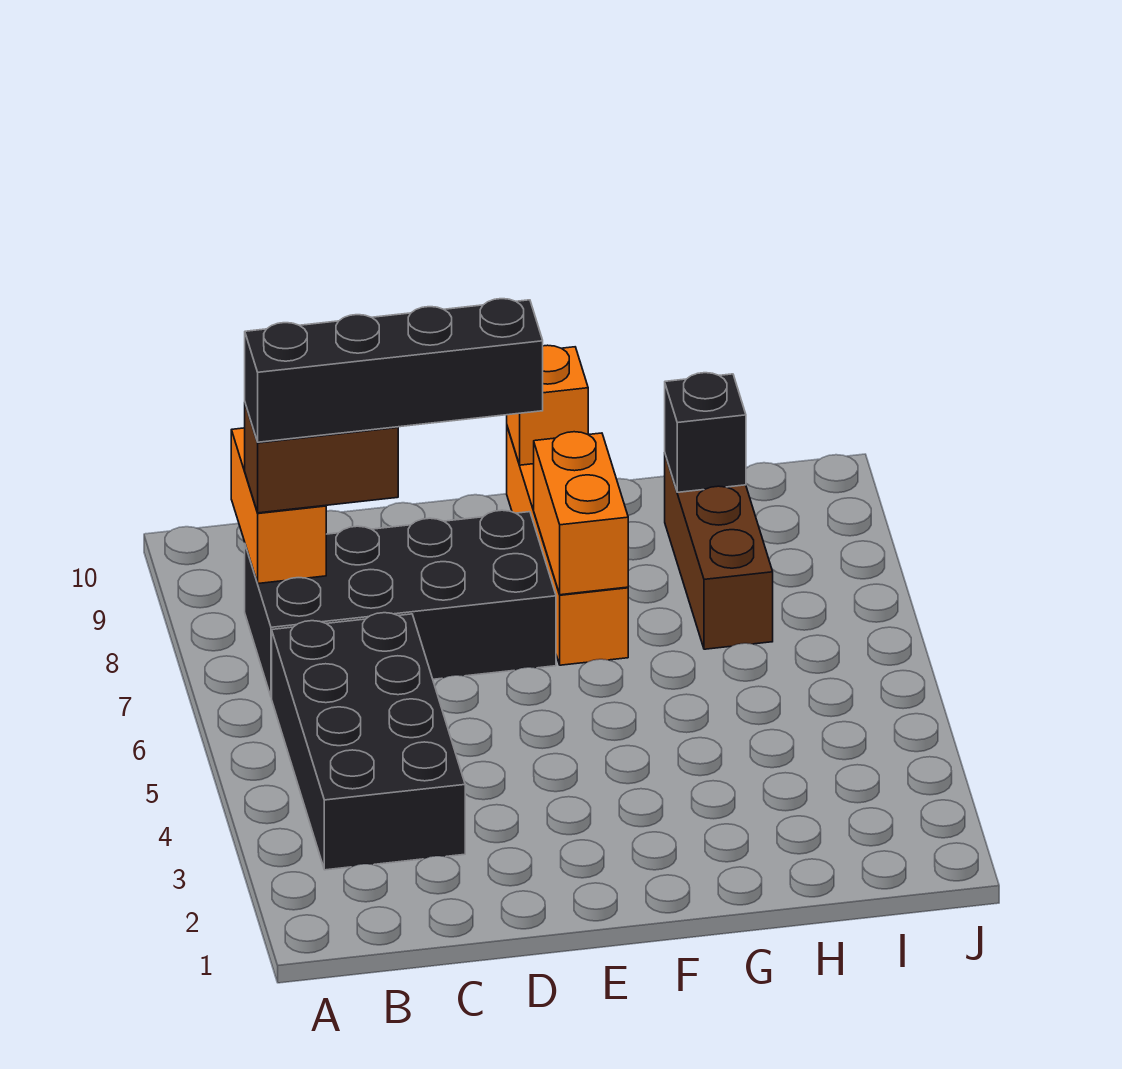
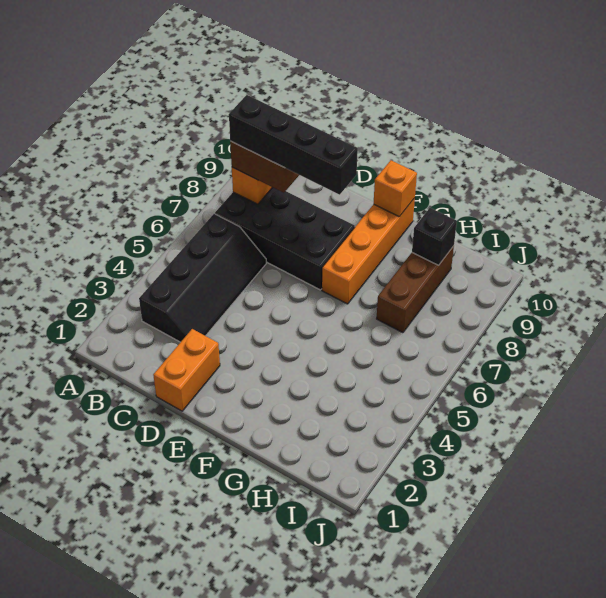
black 2x4 brick [272,613,465,870] -> black 2x4 slope [139,214,266,342]
orange 1x2 brick [534,432,628,595] -> orange 1x2 brick moved to [153,329,220,411]

